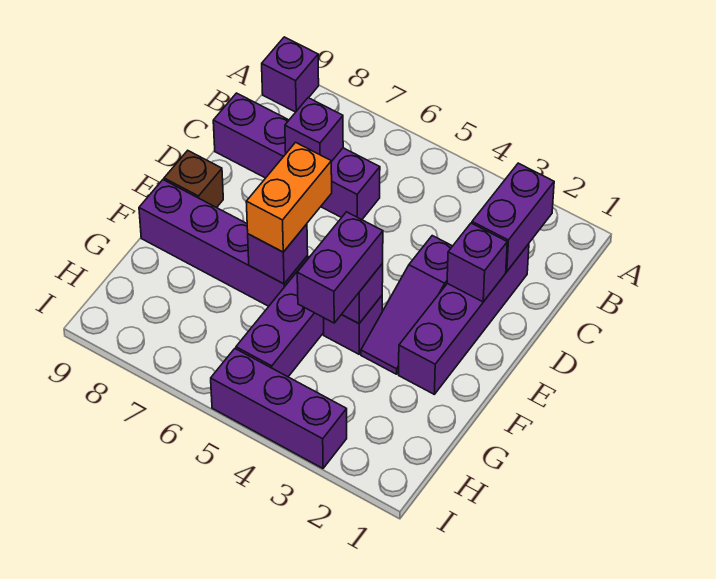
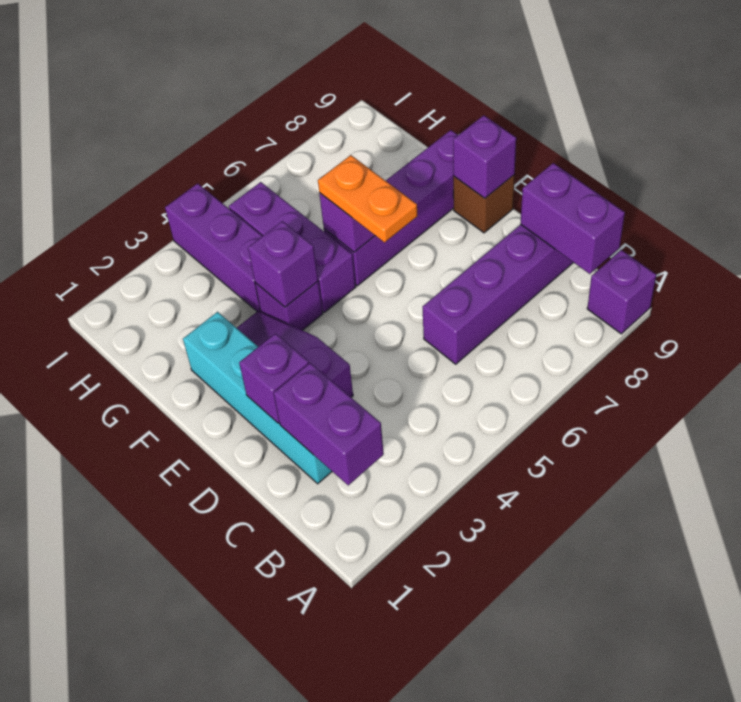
purple 1x4 brick [399,244,529,394] -> cyan 1x4 brick [183,312,332,484]
purple 1x1 brick [285,98,343,162] -> purple 1x1 brick moved to [453,115,516,198]
orange 1x2 brick [246,142,332,252] -> orange 1x2 plate [318,155,417,242]
purple 1x2 brick [297,212,383,323] -> purple 1x2 brick moved to [521,163,625,274]
purple 1x3 brick [211,349,347,468] -> purple 1x3 brick turned to [165,183,262,311]

